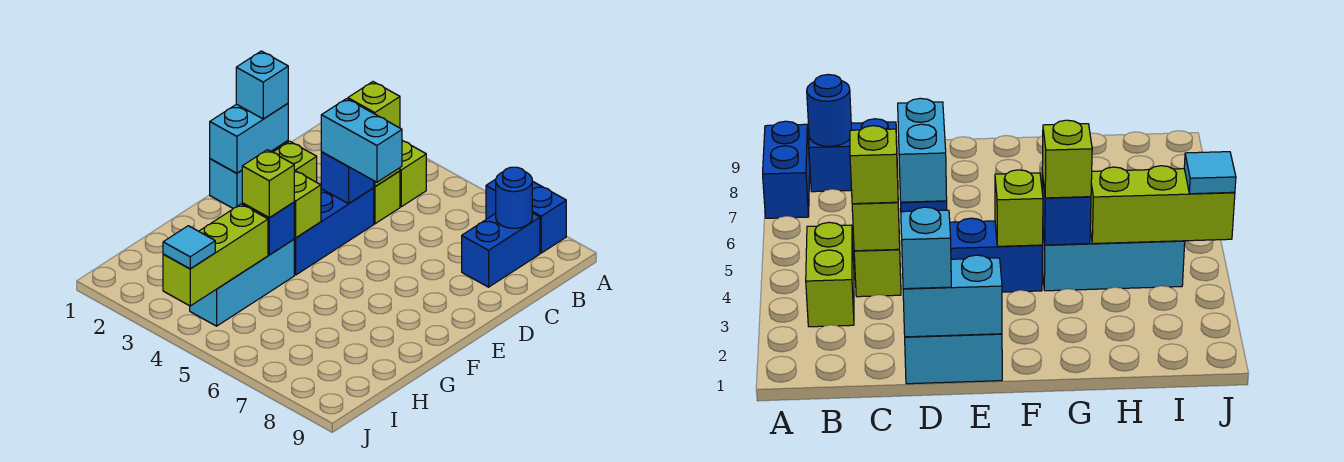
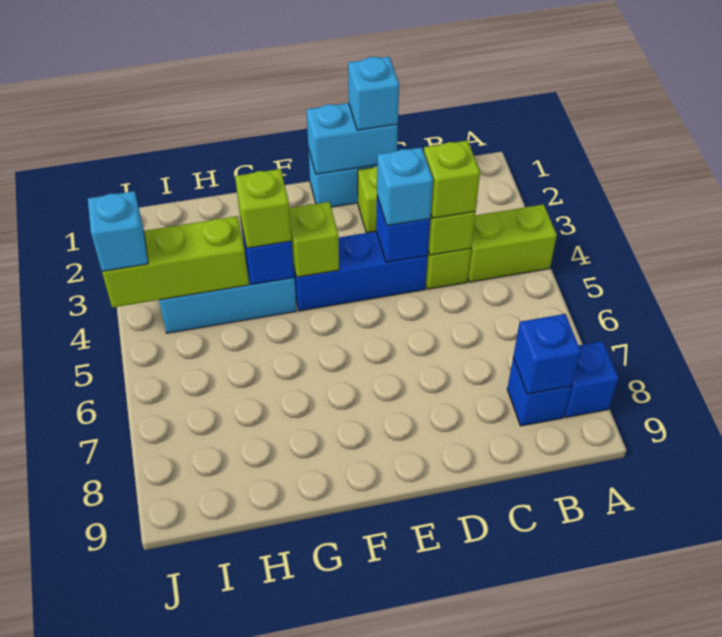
blue 1x2 brick [486,179,566,253] -> blue 1x1 brick [565,341,619,417]
lime 1x2 brick [400,141,426,207] -> lime 1x2 brick turned to [468,204,557,282]
blue 1x2 brick [462,213,540,287] -> blue 1x1 brick [507,358,572,426]
blue 1x1 round brick [496,167,532,228] -> blue 1x1 brick [513,314,581,394]
cyan 1x2 brick [321,99,402,182] -> cyan 1x1 brick [377,147,433,226]
cyan 1x1 tile [163,226,215,269] -> cyan 1x1 brick [88,191,148,271]

